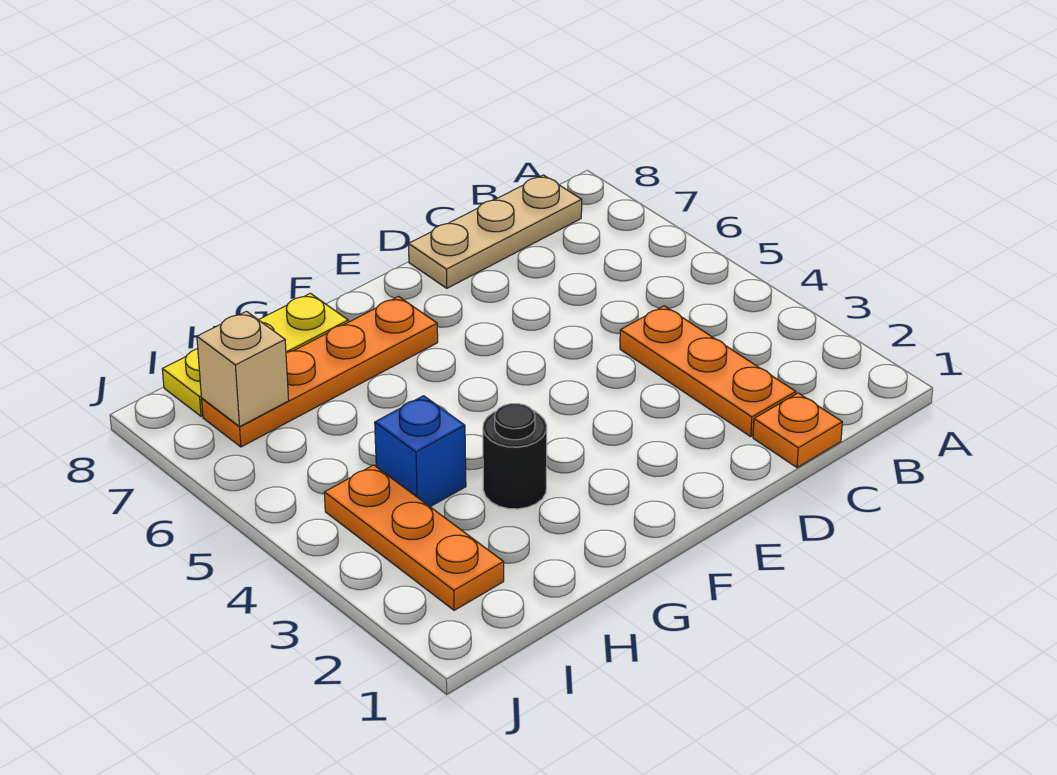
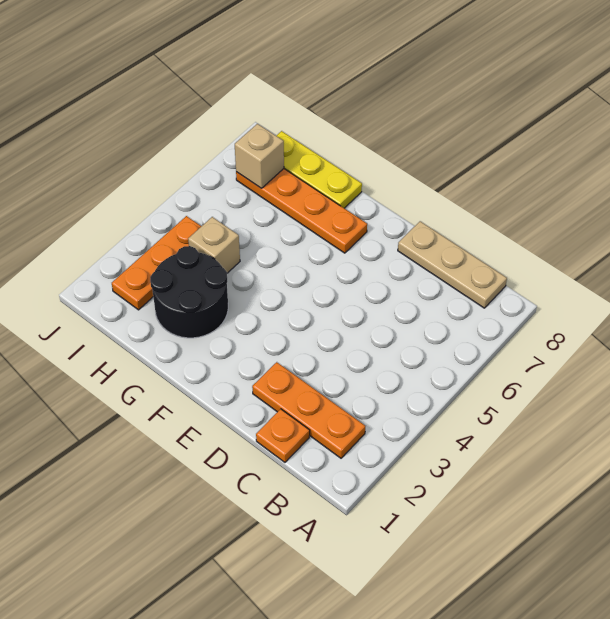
orange 1x3 plate [620,306,796,436] -> orange 1x3 plate turned to [252,362,365,458]
black 1x1 round brick [483,404,547,509] -> black 2x2 round brick [150,246,228,338]
blue 1x1 brick [375,396,466,507] -> tan 1x1 brick [188,217,240,273]

